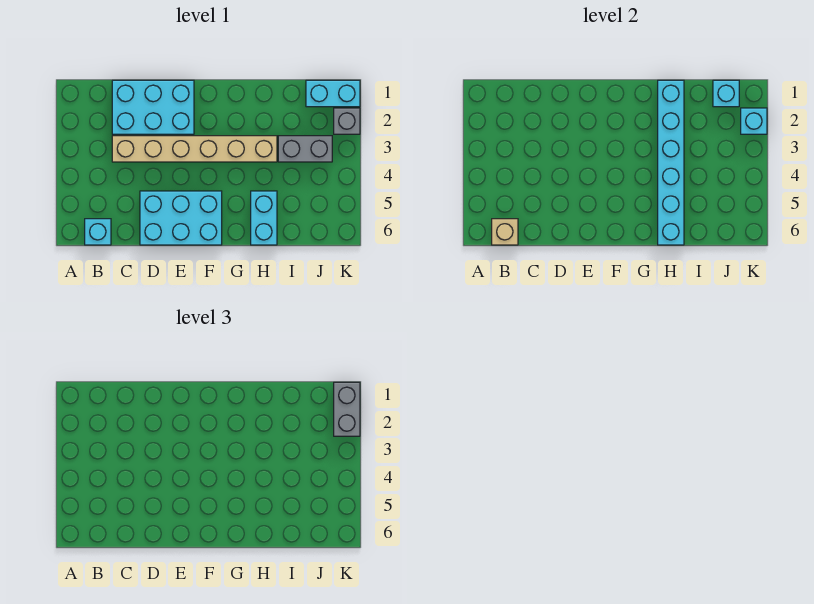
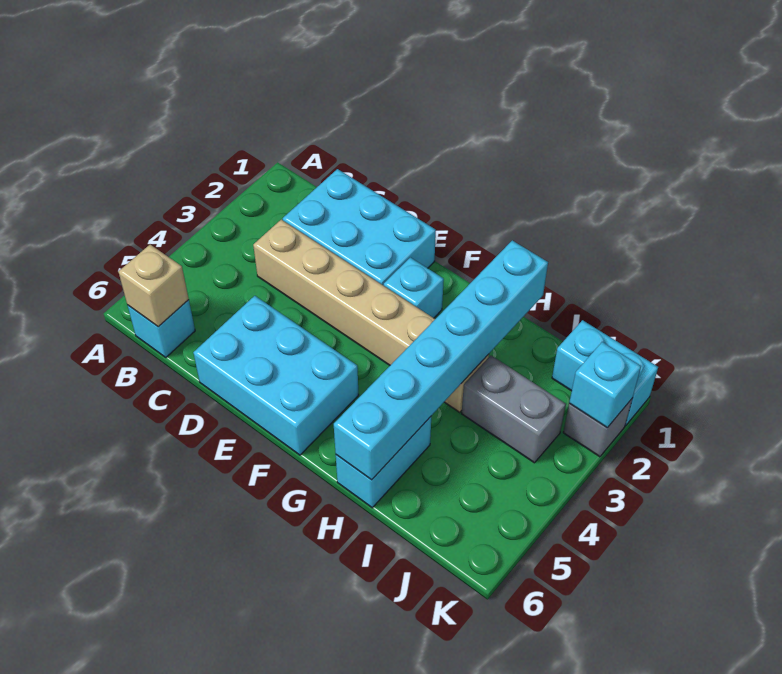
cyan 1x1 brick [713,80,739,107] -> cyan 1x1 brick moved to [384,257,444,318]
grey 1x2 brick [334,382,360,436] -> none

